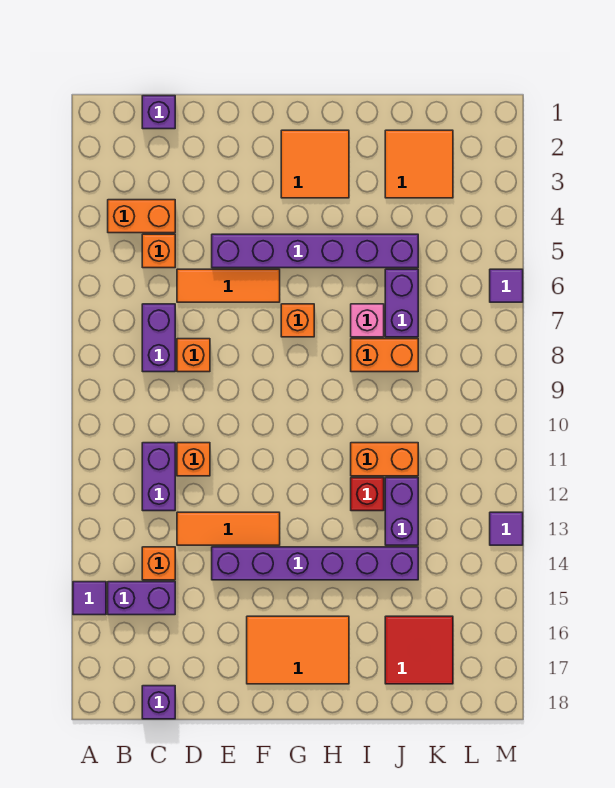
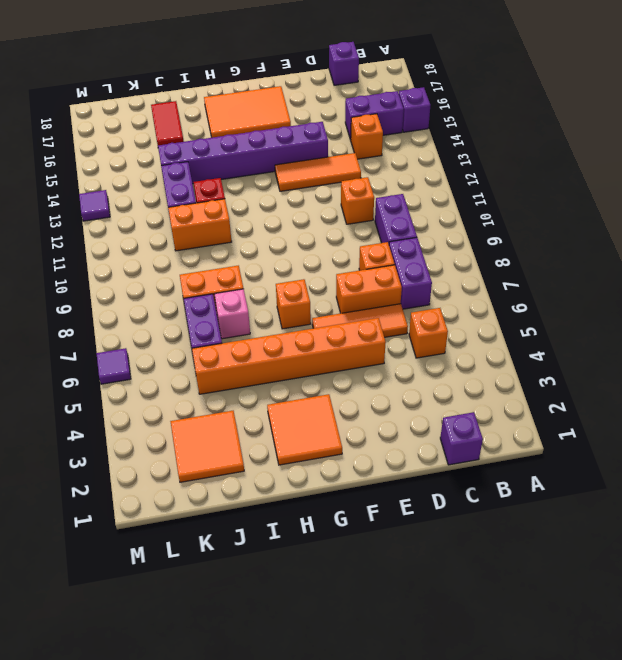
purple 1x1 tile [73,582,106,615] -> purple 1x1 brick [399,87,431,132]
orange 1x2 brick [108,200,175,233] -> orange 1x2 brick moved to [336,265,402,313]
purple 1x2 brick [142,443,175,511] -> purple 1x2 brick moved to [375,194,417,244]
purple 1x6 brick [212,234,418,268] -> orange 1x6 brick [192,318,386,394]
red 2x2 tile [385,616,453,684] -> red 1x2 tile [151,101,184,145]

